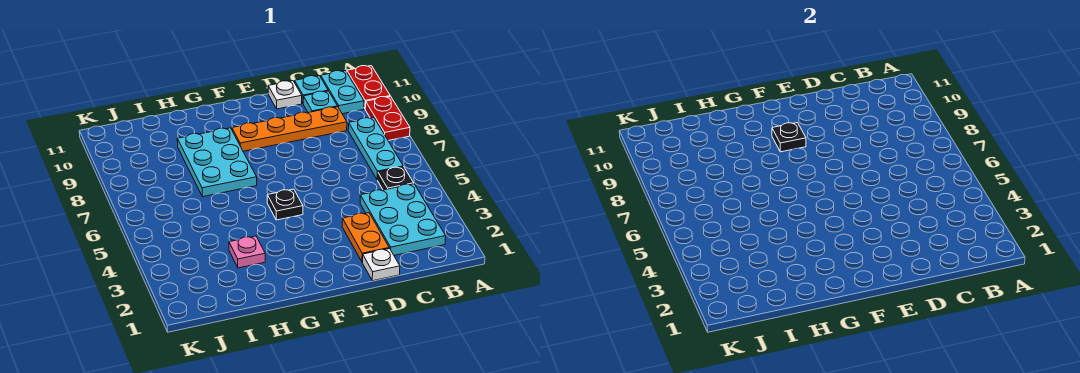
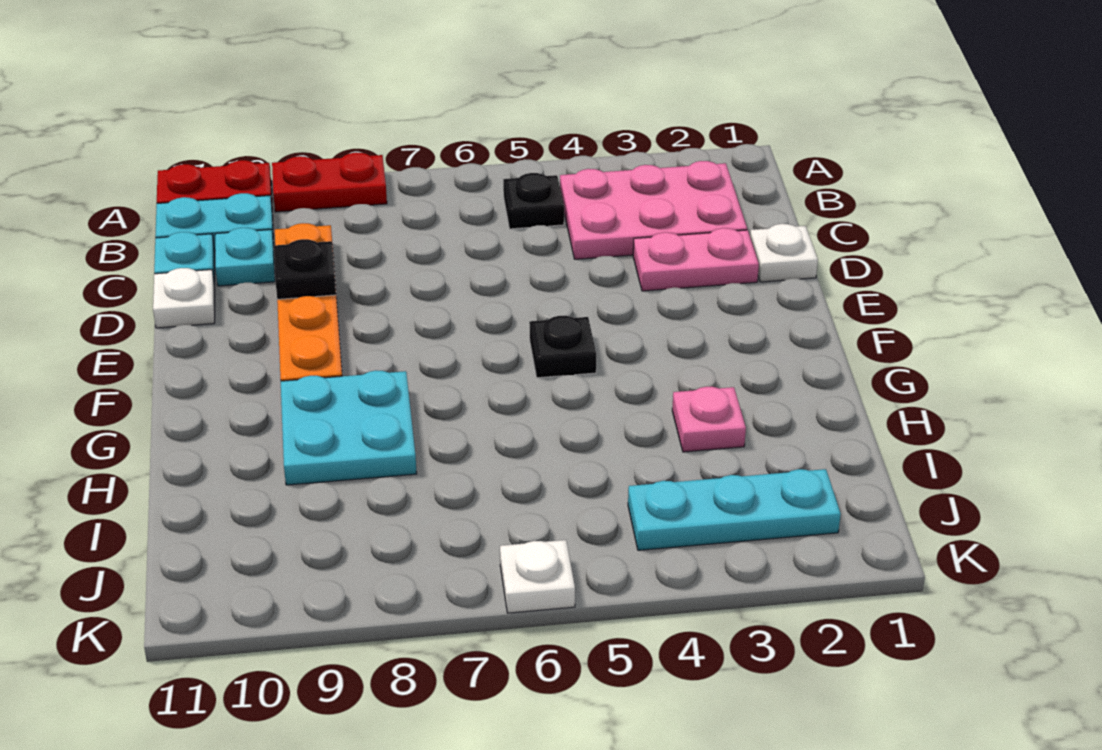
cyan 2x3 plate [360,184,446,255] -> pink 2x3 plate [560,161,747,259]
cyan 1x3 plate [348,118,403,180] -> cyan 1x3 plate moved to [628,469,841,550]
orange 1x2 plate [342,213,389,262] -> pink 1x2 plate [633,228,759,291]
black 1x1 plate [772,123,806,152] -> black 1x1 plate moved to [274,239,336,299]
cyan 2x3 plate [177,128,257,197] -> cyan 2x2 plate [281,371,417,485]
none -> white 1x1 plate [500,540,575,613]

